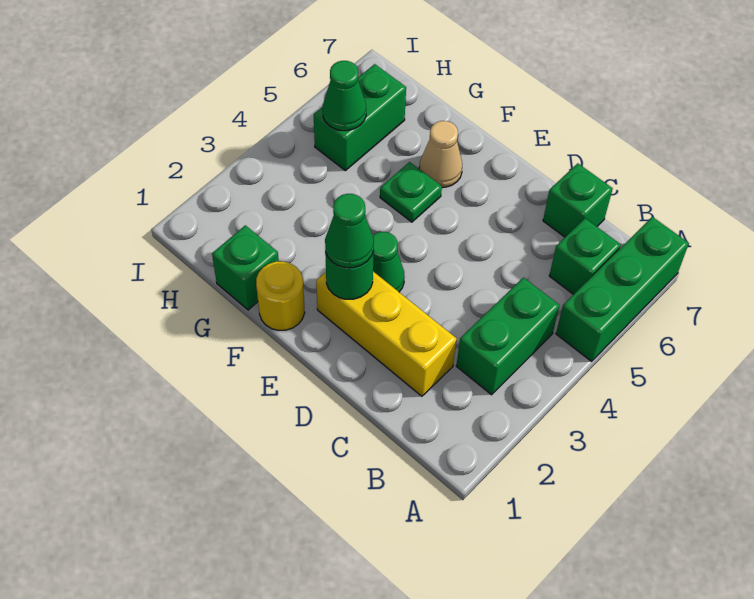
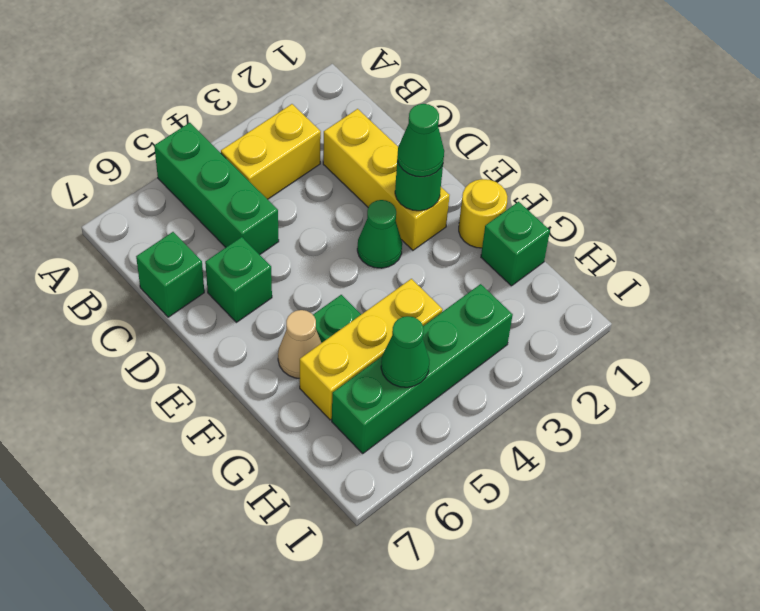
green 1x3 brick [556,217,689,361] -> green 1x3 brick turned to [154,123,279,255]
green 1x2 brick [456,278,560,395] -> yellow 1x2 brick [221,104,321,199]
green 1x1 brick [549,218,621,295] -> green 1x1 brick moved to [205,237,272,322]
none -> yellow 1x3 brick [300,279,443,420]
green 1x2 brick [314,64,406,171] -> green 1x4 brick [332,284,513,453]

